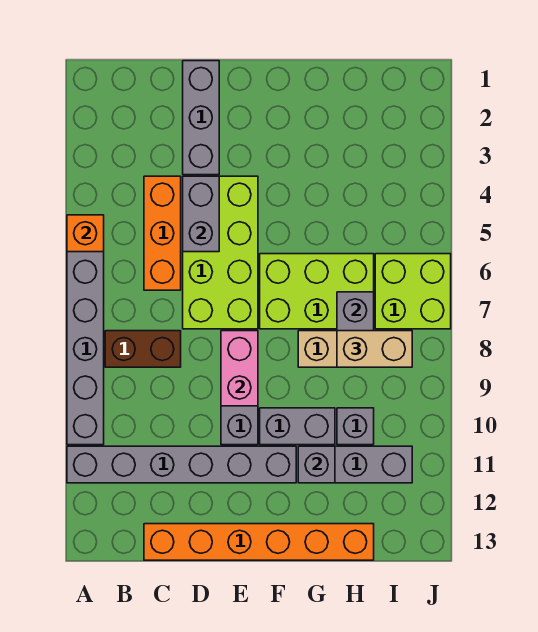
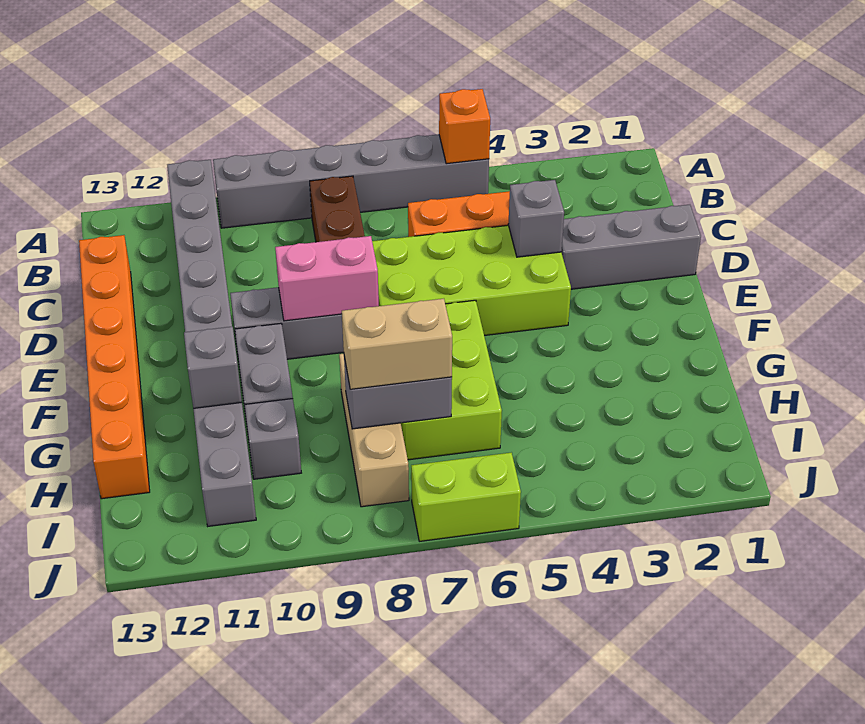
grey 1x2 brick [183,176,219,252] -> grey 1x1 brick [508,180,564,257]
tan 1x2 brick [337,331,412,367] -> tan 1x2 brick turned to [342,299,452,389]
lime 2x2 brick [375,254,451,329] -> lime 1x2 brick [411,453,521,541]

